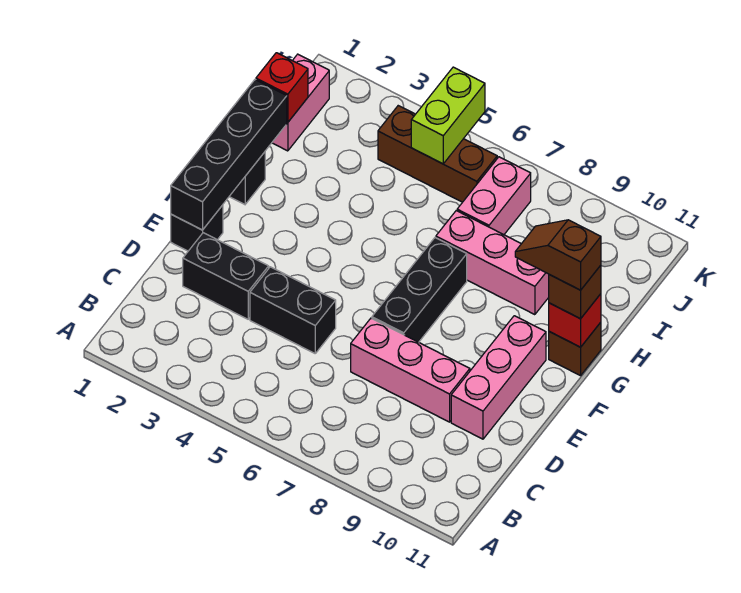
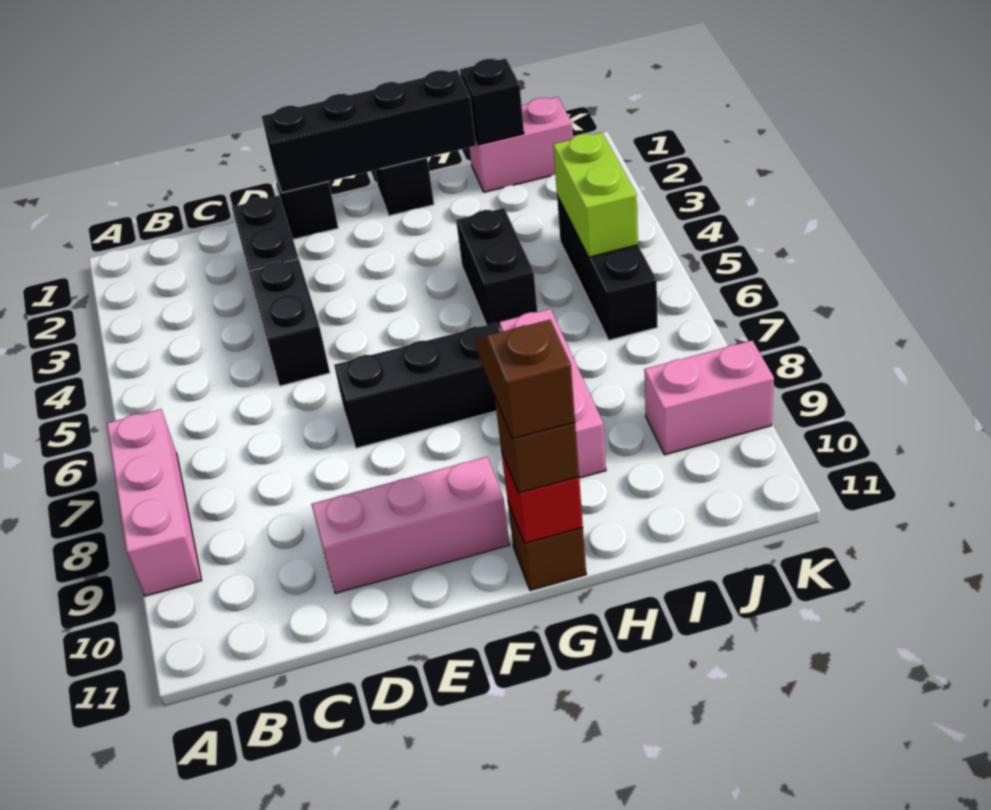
pink 1x3 brick [351,318,470,422] -> pink 1x3 brick moved to [107,409,202,596]
none -> black 1x2 brick [456,208,537,329]
red 1x1 brick [256,53,308,123] -> black 1x1 brick [460,58,524,145]
pink 1x2 brick [457,157,531,235] -> pink 1x2 brick moved to [644,341,774,455]
brown 1x3 brick [378,106,497,202] -> black 1x3 brick [557,196,658,340]
lime 1x2 brick [411,67,485,164] -> lime 1x2 brick turned to [553,132,638,257]

